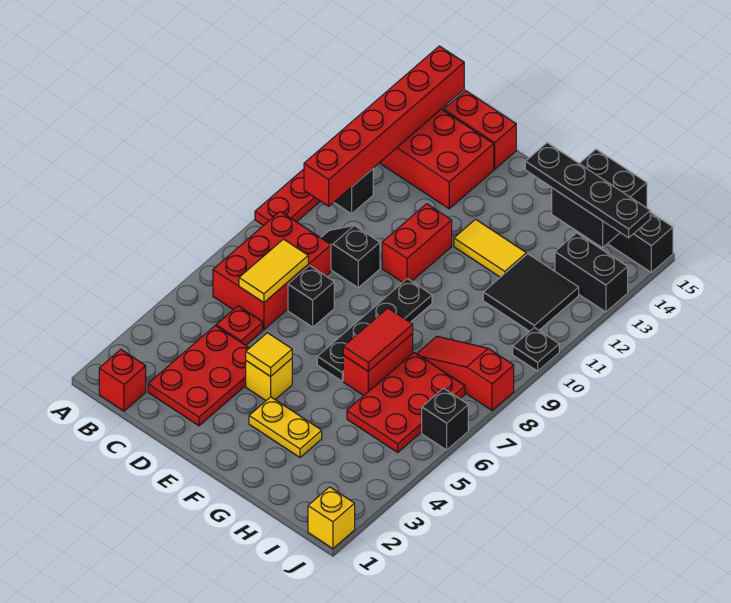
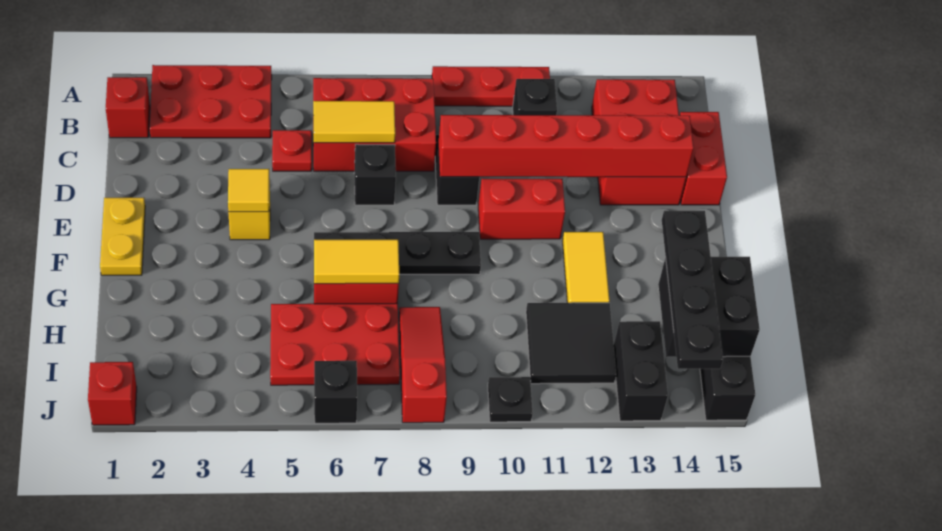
red 1x6 brick [304,46,464,206] -> red 1x6 brick moved to [438,115,694,177]
red 2x3 plate [148,326,249,426] -> red 2x3 plate moved to [150,65,272,138]
yellow 1x2 plate [249,397,322,458] -> yellow 1x2 plate moved to [100,198,145,275]
red 1x2 tile [343,308,413,371] -> yellow 1x2 tile [314,240,399,284]
yellow 1x1 brick [308,487,355,549] -> red 1x1 brick [88,362,137,425]

